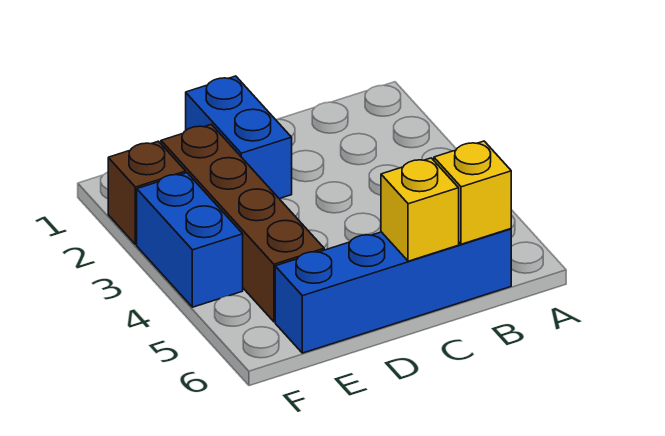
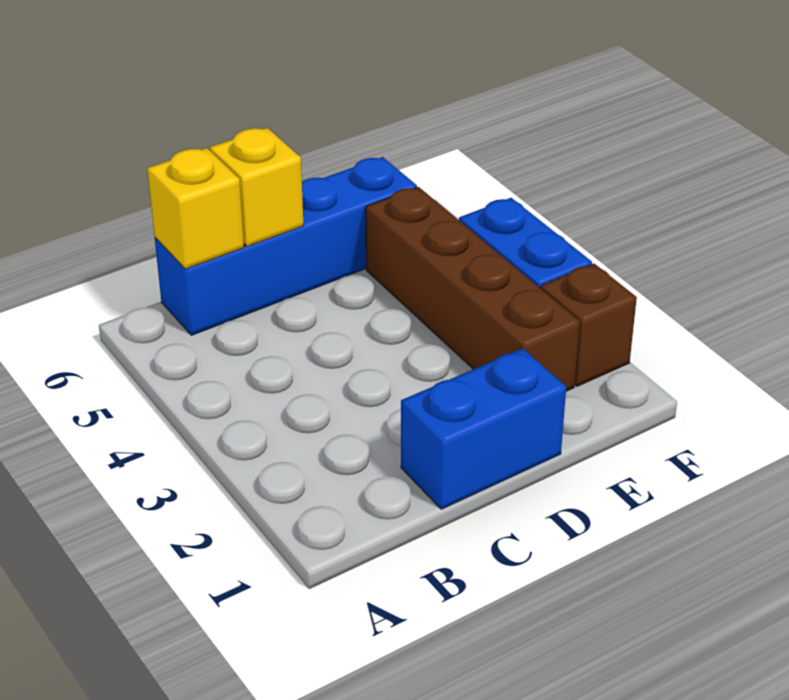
blue 1x2 brick [186,76,292,199] -> blue 1x2 brick turned to [401,348,566,509]

